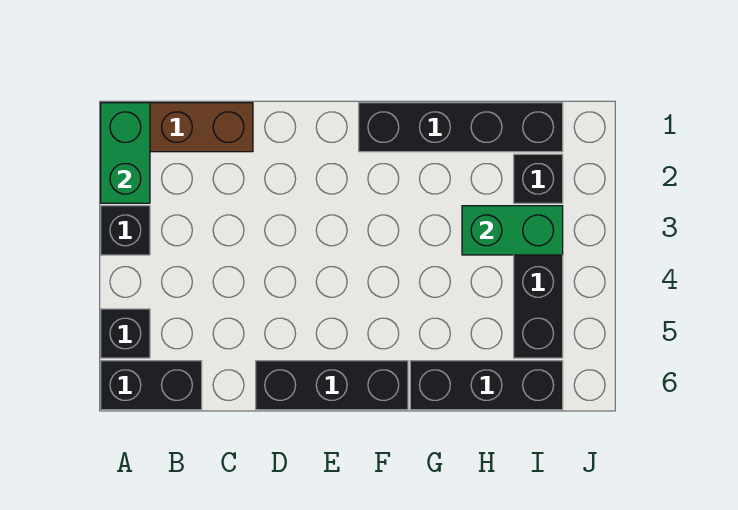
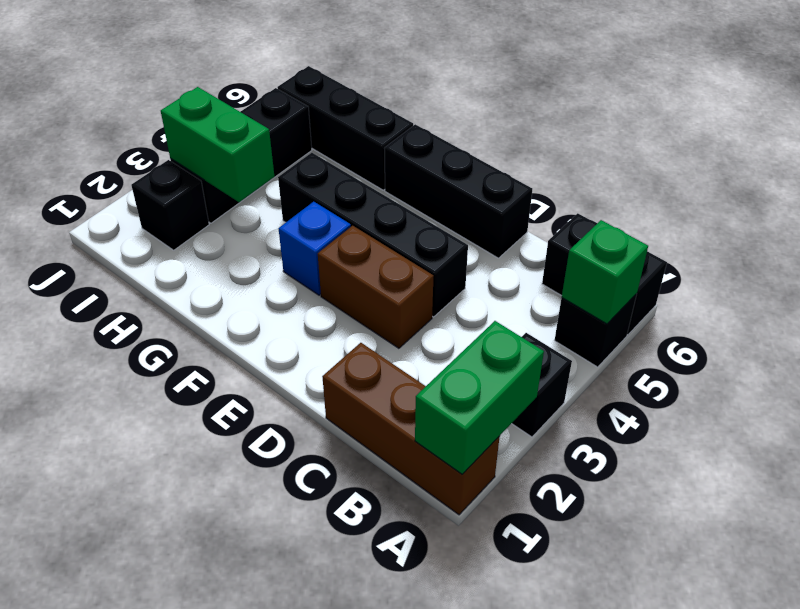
none -> green 1x1 brick [562,220,648,324]
none -> brown 1x2 brick [318,226,434,348]
black 1x4 brick [359,103,563,152] -> black 1x4 brick moved to [278,153,468,317]
none -> blue 1x1 brick [278,202,351,295]

